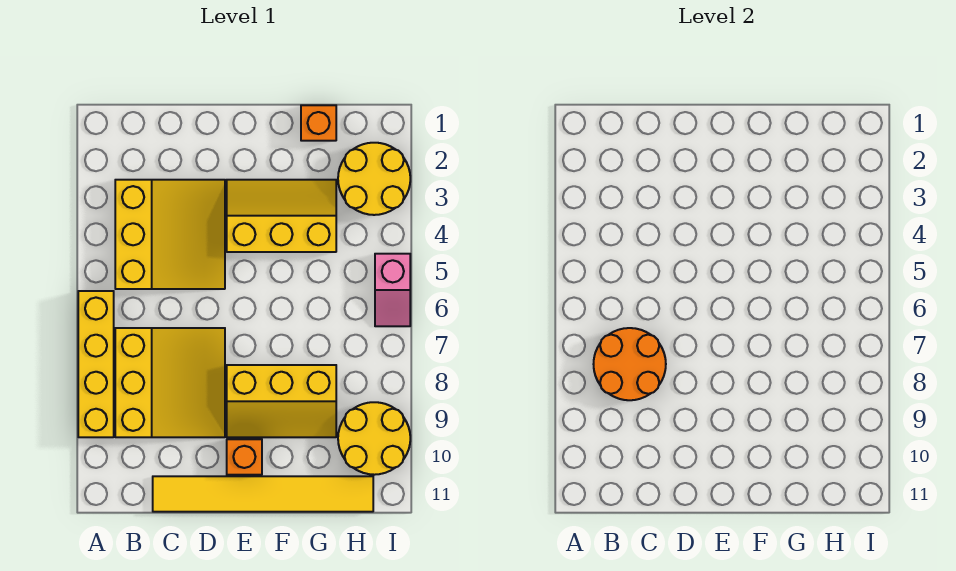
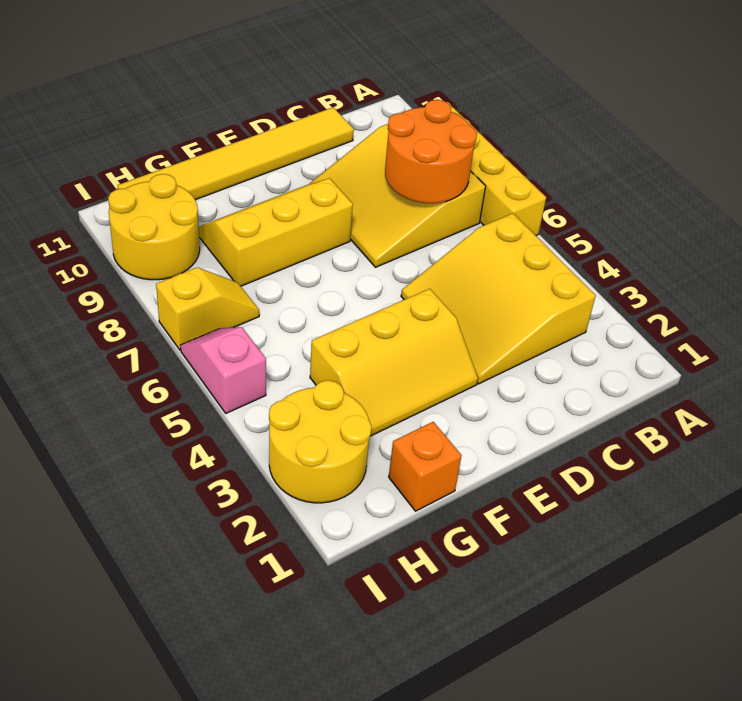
orange 1x1 brick [227,439,262,475] -> none
none -> yellow 1x2 slope [156,268,259,350]

